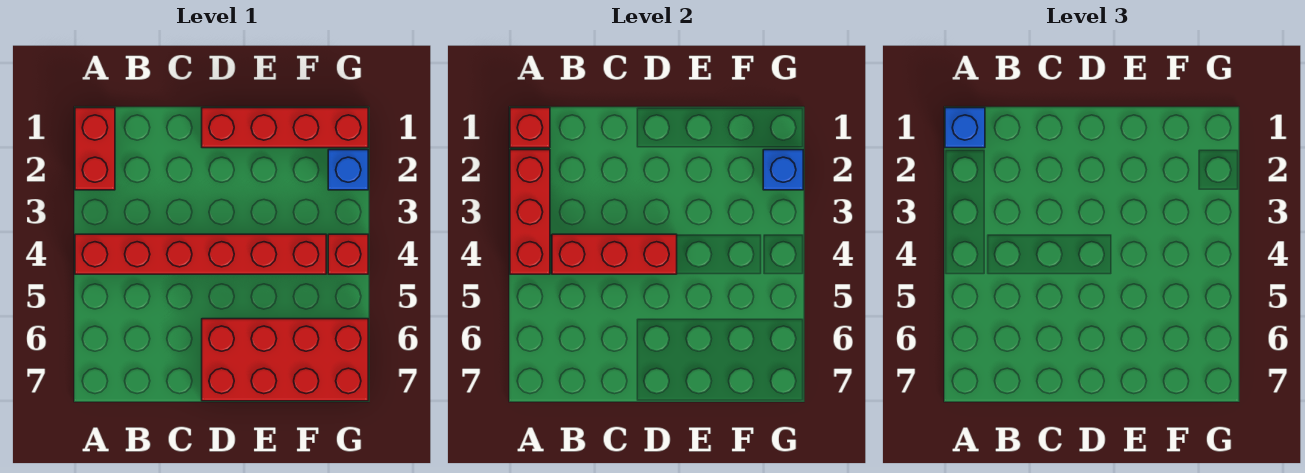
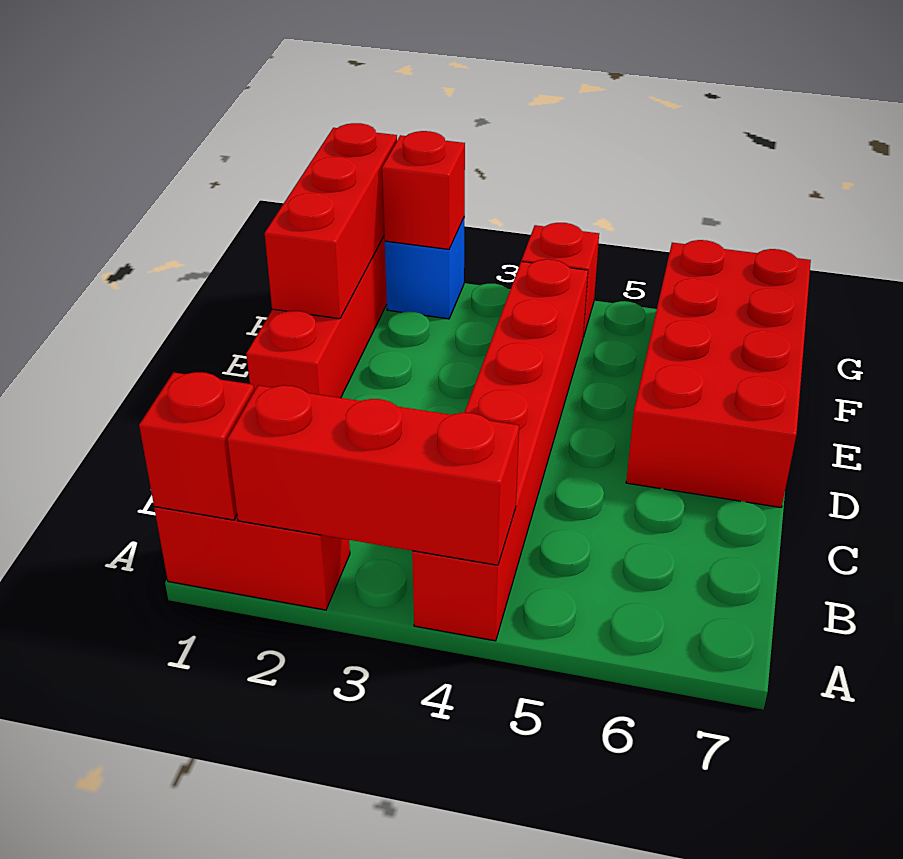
blue 1x1 brick [945,108,985,148] -> none
red 1x3 brick [552,234,677,274] -> red 1x3 brick moved to [265,123,397,319]
blue 1x1 brick [763,150,803,190] -> red 1x1 brick [382,131,465,249]

